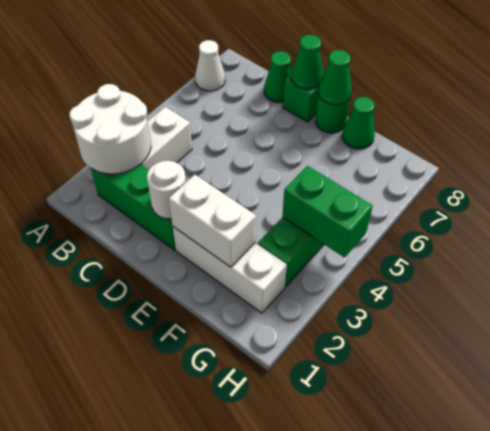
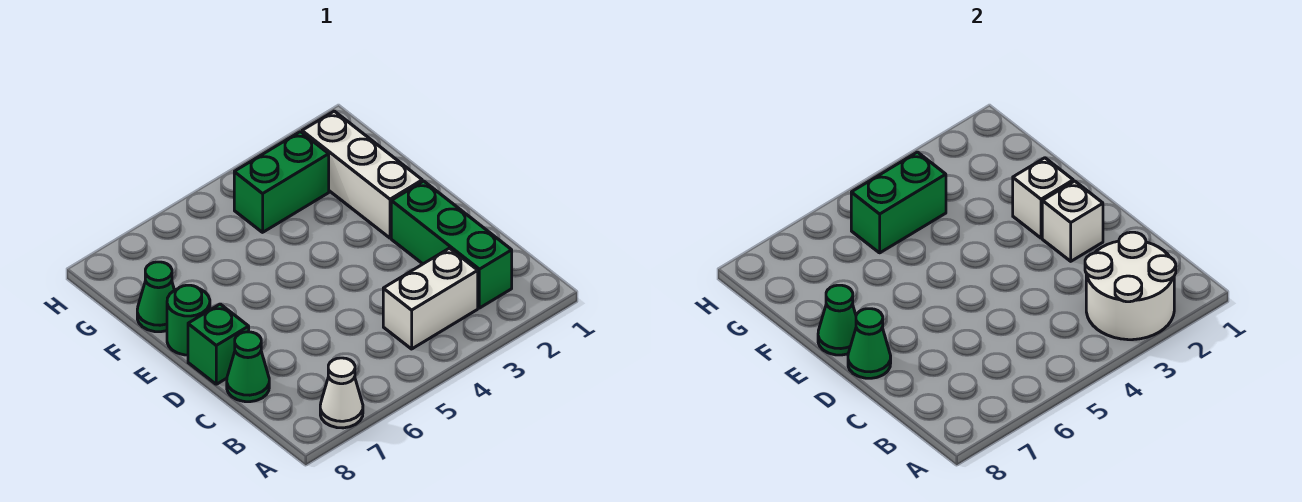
white 1x1 round brick [147,161,186,219] -> white 1x1 brick [1042,181,1103,261]
white 1x2 brick [169,175,256,267] -> white 1x1 brick [1013,158,1073,238]
green 1x2 brick [282,166,373,258] -> green 1x2 brick turned to [851,152,946,253]

